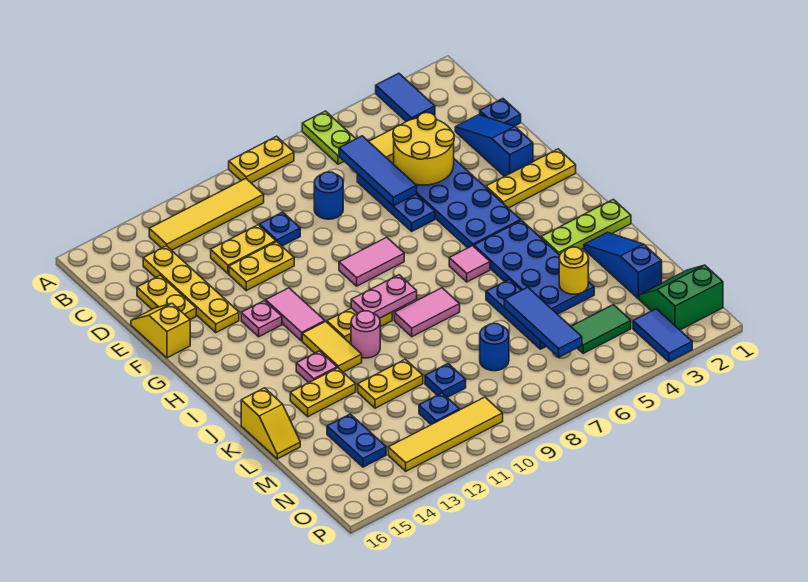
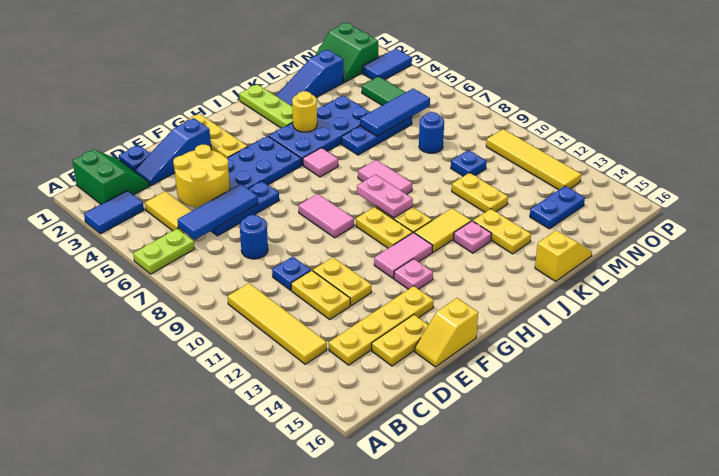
yellow 1x2 plate [229,136,294,183] -> yellow 1x2 plate moved to [356,207,413,248]
none -> green 2x2 slope [73,150,149,204]
pink 1x1 round brick [351,311,380,358] -> none
yellow 1x1 round brick [559,247,588,294] -> yellow 1x1 round brick moved to [292,91,317,132]
blue 1x1 plate [419,393,460,425] -> none

